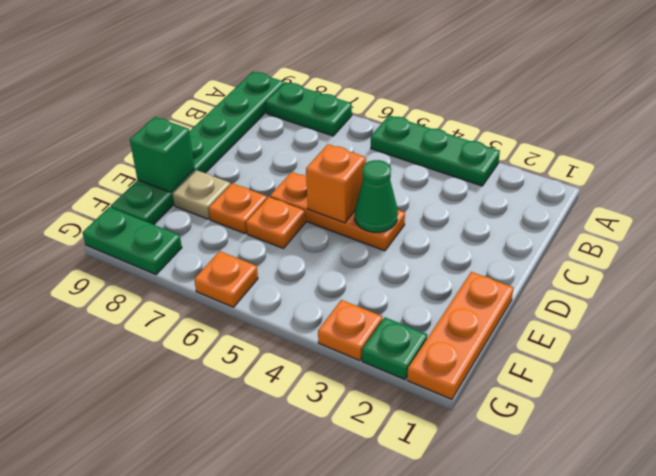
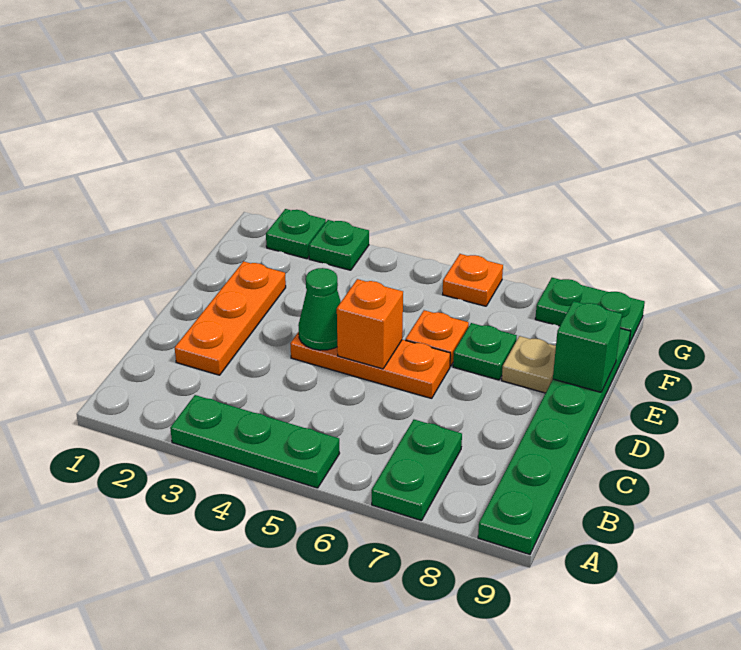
green 1x2 plate [266,82,352,136] -> green 1x2 plate turned to [372,420,462,521]
orange 1x3 plate [407,272,513,399] -> orange 1x3 plate moved to [175,261,286,375]
orange 1x1 plate [209,183,267,234] -> green 1x1 plate [453,323,517,380]
orange 1x1 plate [318,300,382,361] -> green 1x1 plate [309,220,369,270]

